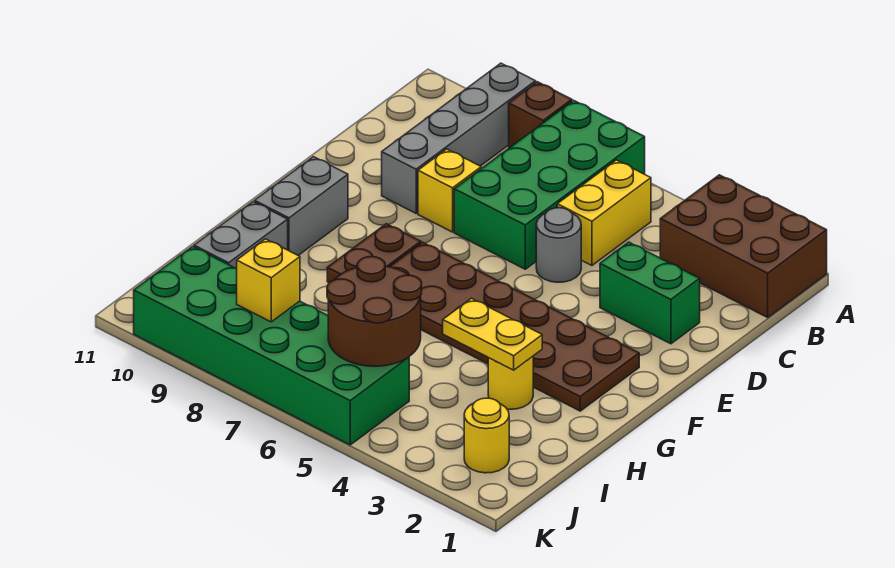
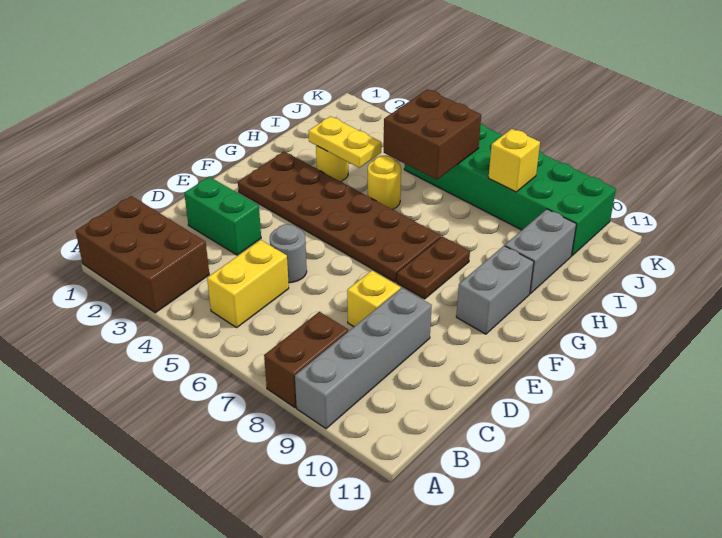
green 2x4 brick [454,100,645,269] -> none
brown 1x1 brick [509,82,572,148] -> brown 1x2 brick [264,312,348,408]
brown 2x2 round brick [327,257,422,366] -> brown 2x2 brick [384,89,481,180]
yellow 1x1 round brick [464,398,509,473] -> yellow 1x1 round brick moved to [368,156,401,210]

